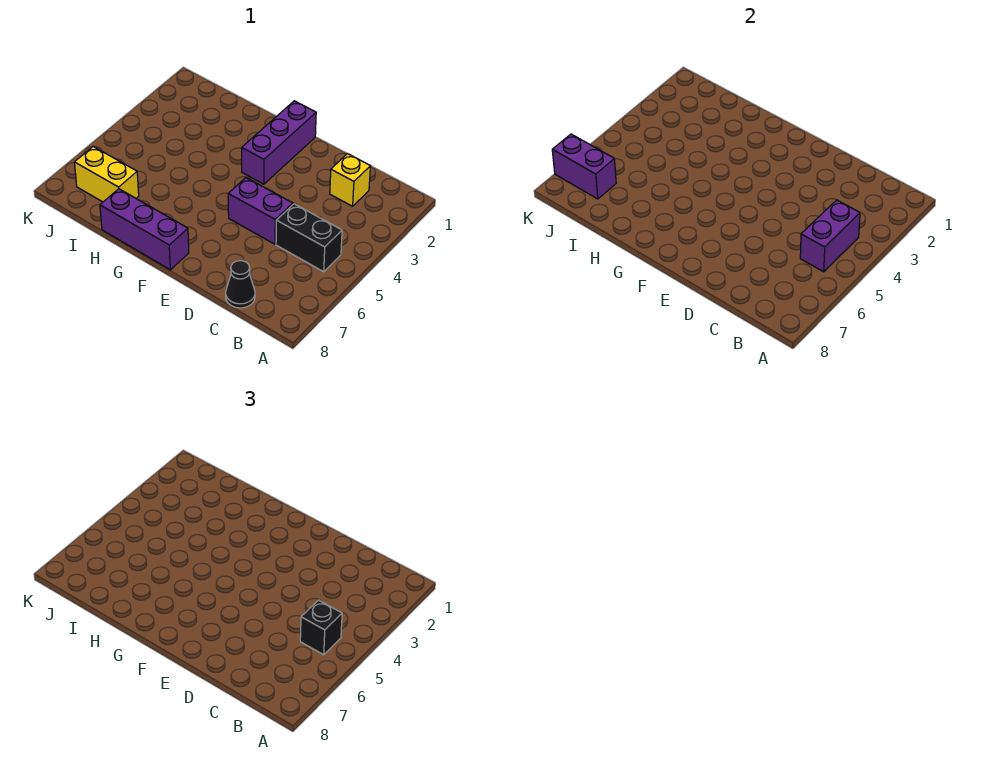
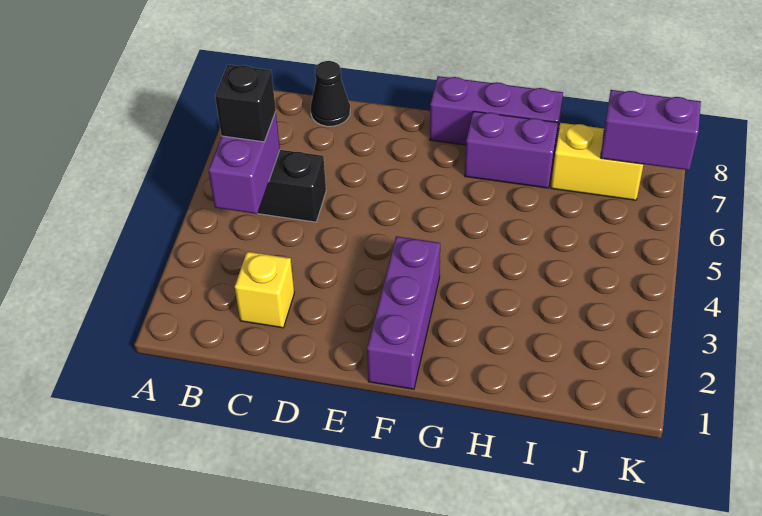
purple 1x2 brick [228,178,293,244] -> purple 1x2 brick moved to [465,111,558,188]

